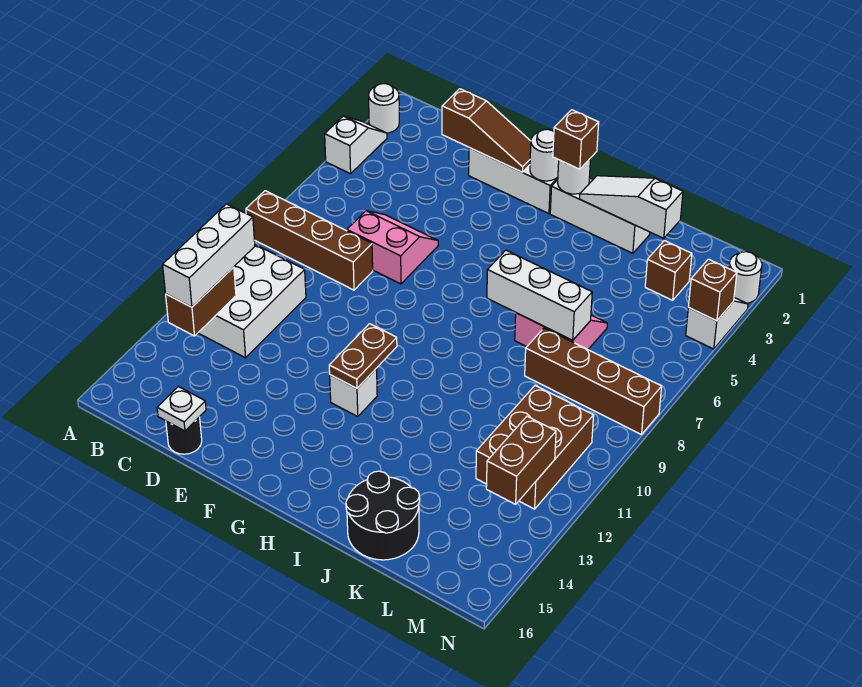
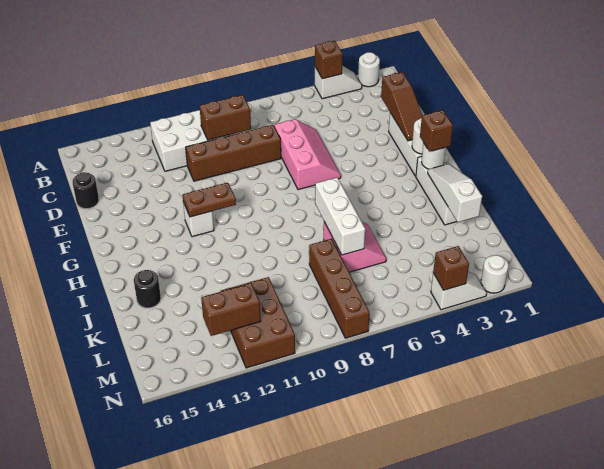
brown 1x4 brick [246,191,373,290] -> brown 1x4 brick turned to [186,125,281,181]
white 1x3 brick [163,204,255,307] -> none
brown 1x2 brick [166,267,236,336] -> brown 1x2 brick moved to [199,95,251,140]
pink 2x2 slope [347,211,438,284] -> pink 2x3 slope [274,119,341,190]
white 1x1 plate [157,387,206,431] -> none
black 2x2 round brick [346,471,420,560] -> black 1x1 round brick [134,270,161,308]
brown 1x1 brick [645,241,692,300] -> brown 1x1 brick moved to [315,41,343,79]
brown 2x3 brick [476,386,594,509] -> brown 2x3 brick turned to [221,277,295,368]

